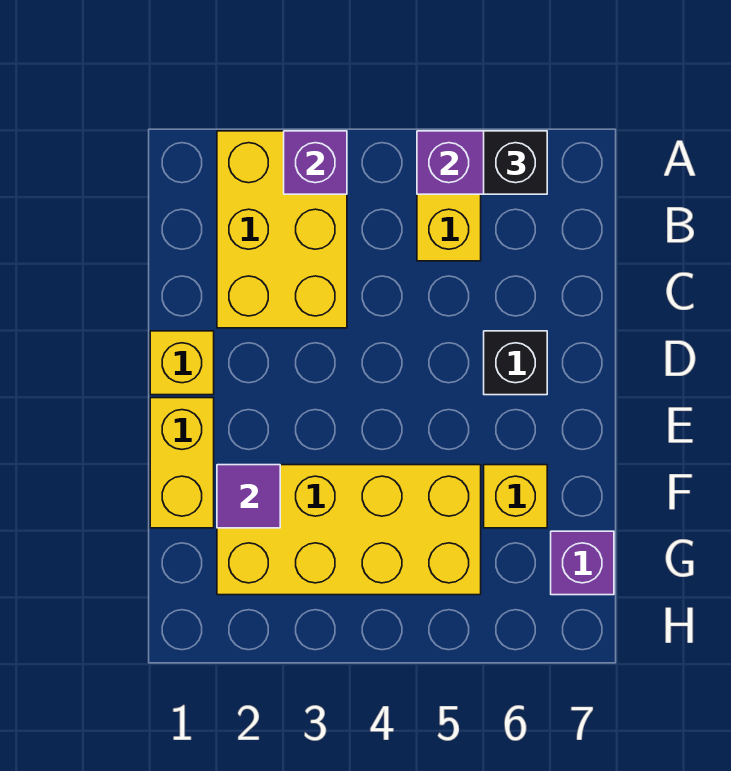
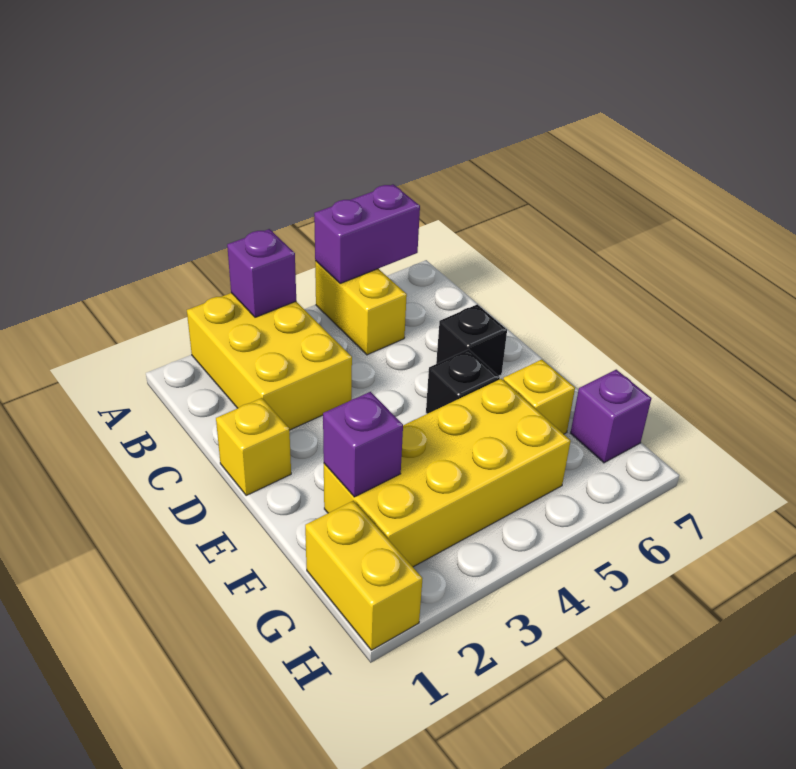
black 1x1 brick [484,131,547,194] -> black 1x1 brick moved to [426,349,500,414]
yellow 1x2 brick [150,398,214,528] -> yellow 1x2 brick moved to [305,501,423,650]
purple 1x1 tile [217,465,280,528] -> purple 1x1 brick [323,392,403,497]

